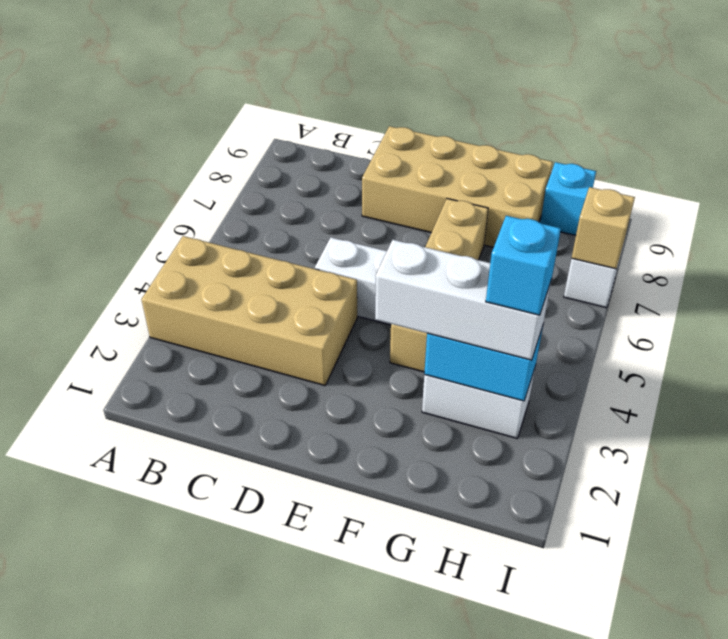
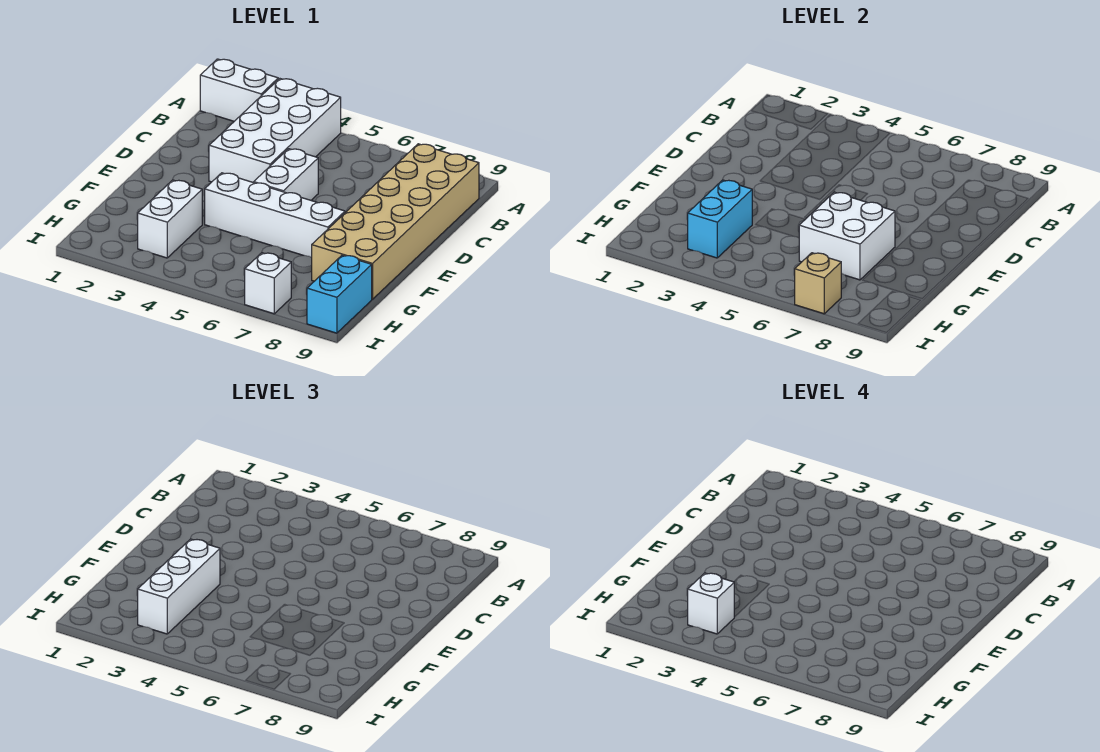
none -> white 1x2 brick [200,59,278,121]
tan 2x4 brick [141,236,357,386] -> white 2x4 brick [209,79,341,183]
tan 2x4 brick [362,126,553,247] -> tan 2x6 brick [312,144,479,299]
tan 1x4 brick [390,199,488,372] -> white 1x4 brick [205,173,345,257]
none -> white 2x2 brick [799,192,895,280]
cyan 1x1 brick [486,216,561,315] -> white 1x1 brick [688,573,734,634]
cyan 1x1 brick [540,162,596,235] -> cyan 1x2 brick [307,255,372,333]

